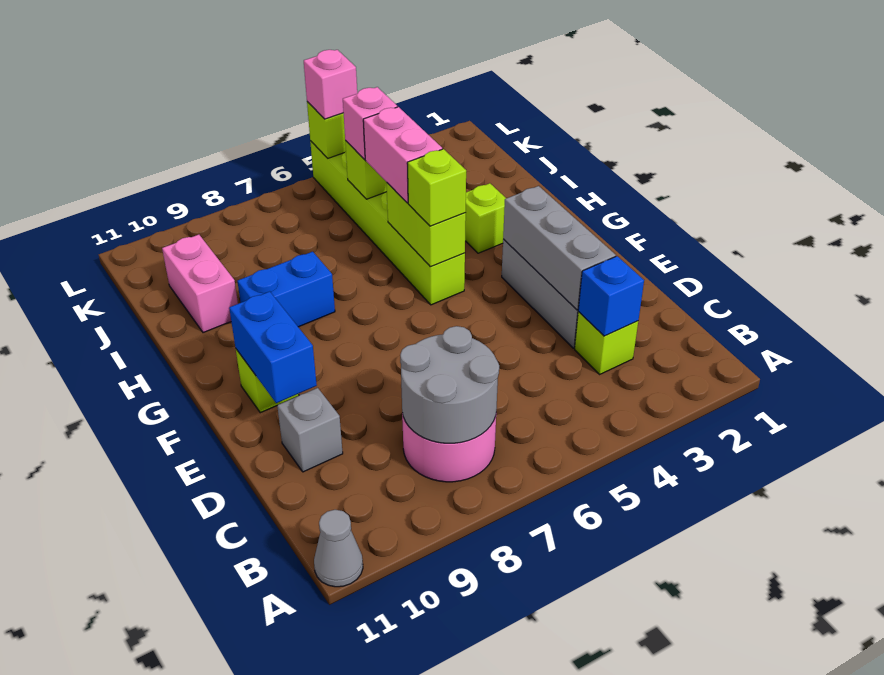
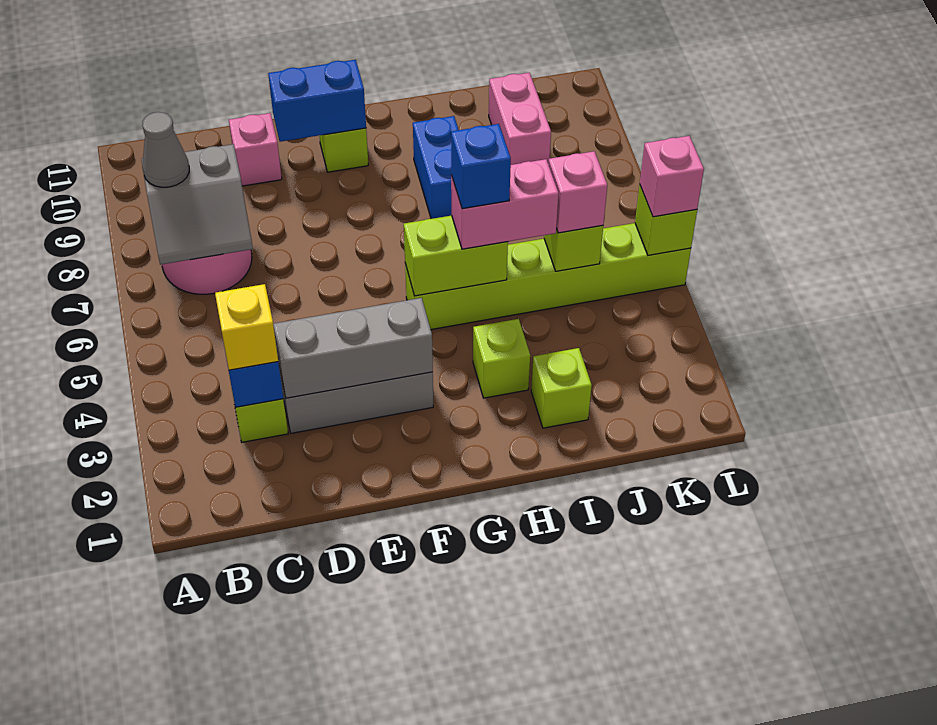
grey 1x1 cone [314,510,363,587] -> grey 1x1 cone moved to [142,112,189,187]
grey 2x2 round brick [400,326,499,443] -> grey 2x2 slope [141,144,253,265]
none -> yellow 1x1 brick [215,284,278,370]
grey 1x1 brick [277,388,343,472] -> pink 1x1 brick [229,113,282,186]
lime 1x1 brick [407,149,466,226] -> lime 1x1 brick moved to [531,348,592,428]
none -> blue 1x1 brick [451,124,511,209]
pink 1x2 brick [162,235,238,333] -> pink 1x2 brick turned to [489,73,551,165]

